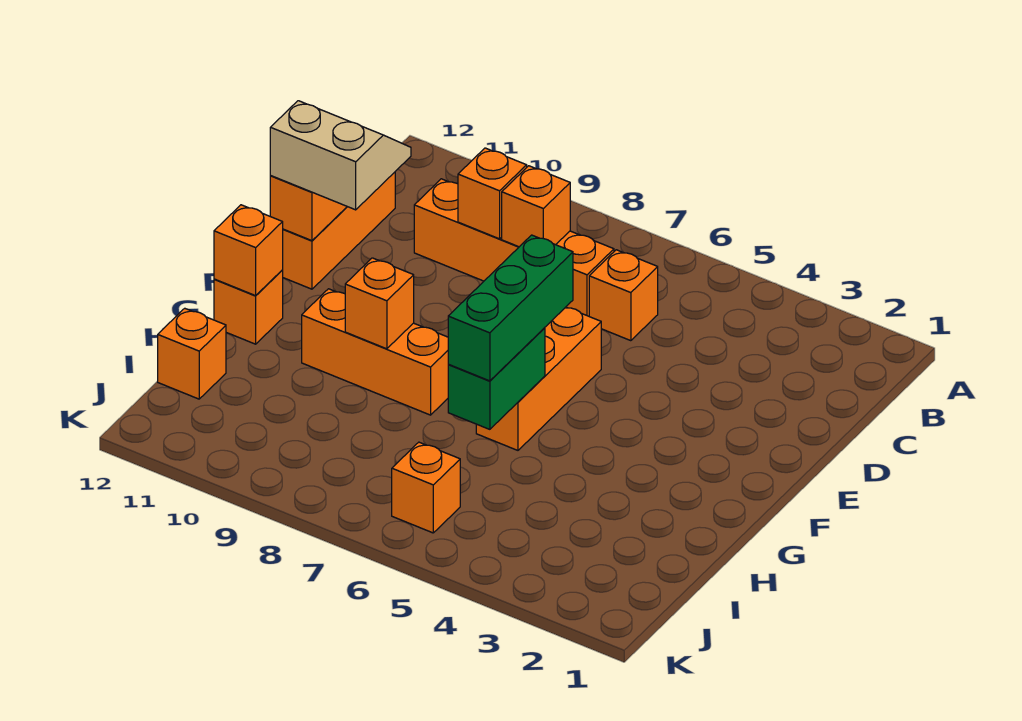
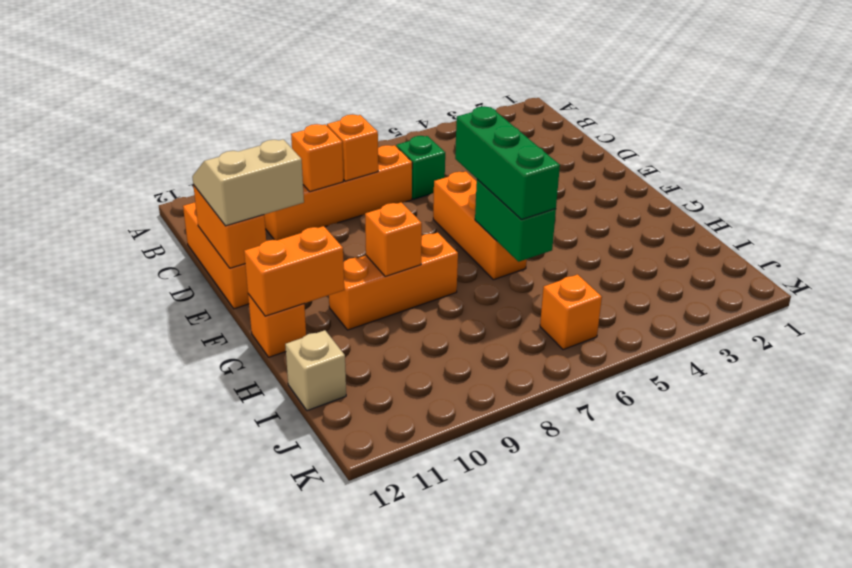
orange 1x1 brick [589,250,658,341] -> green 1x1 brick [396,136,445,199]
orange 1x1 brick [214,205,283,296] -> orange 1x2 brick [244,226,344,316]
orange 1x1 brick [158,308,226,399] -> tan 1x1 brick [285,330,346,411]

